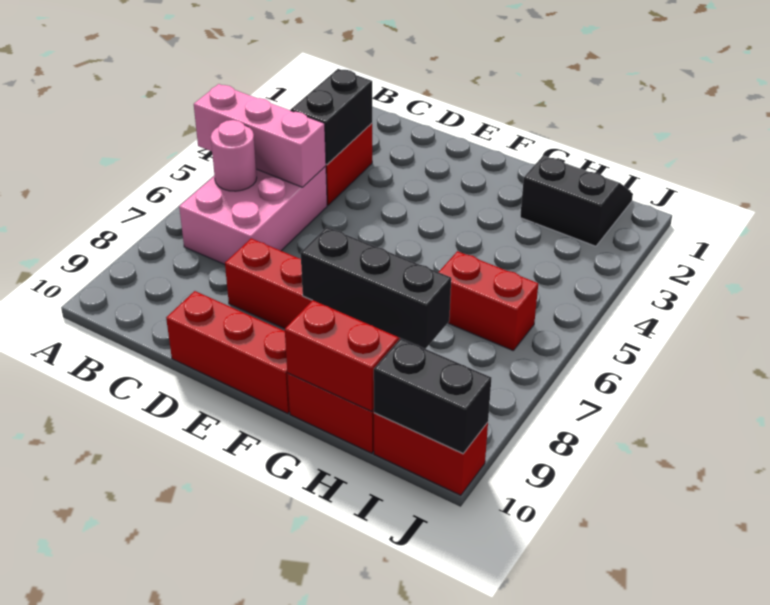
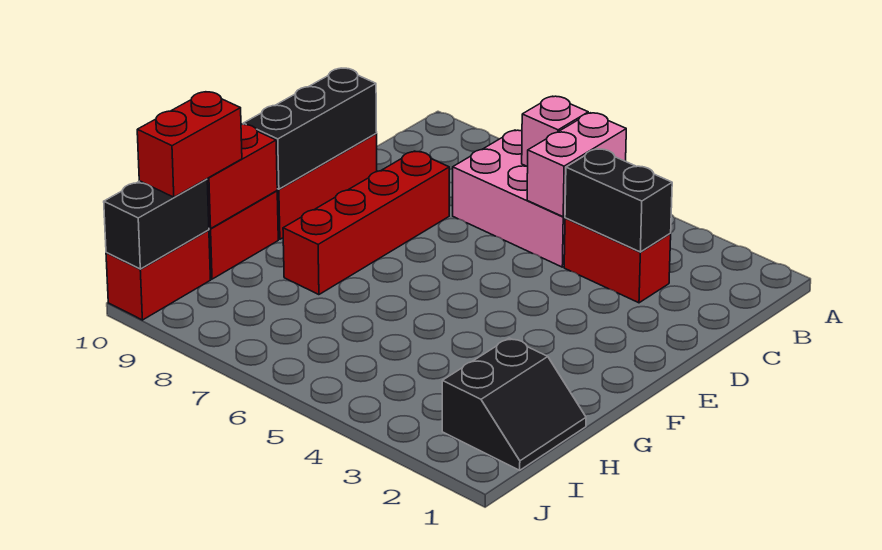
pink 1x3 brick [194,84,326,187] -> pink 1x2 brick [527,113,626,217]
pink 1x1 round brick [211,120,257,191] -> pink 1x1 brick [522,96,588,167]
black 1x3 brick [301,227,451,349] -> black 1x3 brick moved to [243,68,377,189]
red 1x2 brick [439,251,538,350] -> red 1x2 brick moved to [137,92,242,197]

